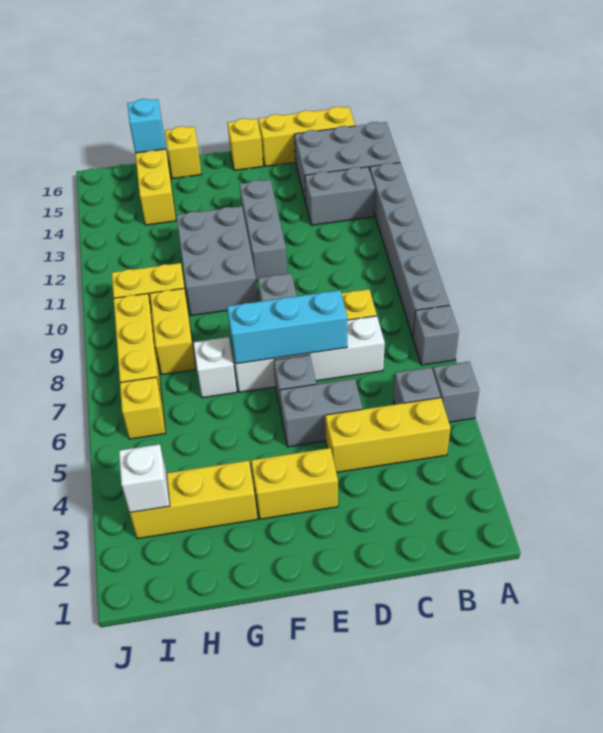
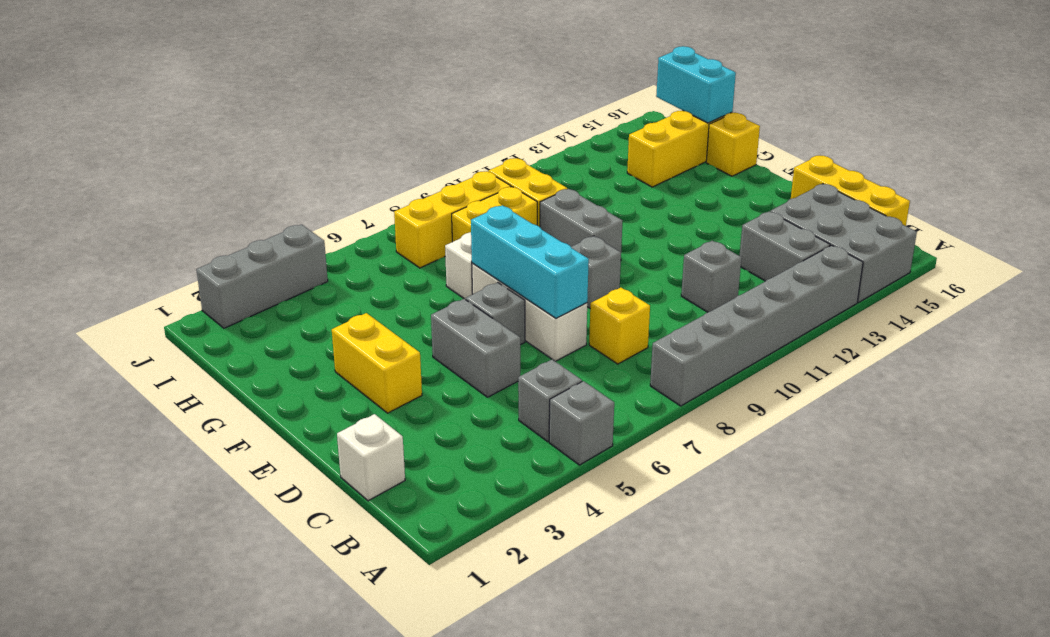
grey 1x1 brick [413,305,459,365] -> grey 1x1 brick moved to [681,241,742,312]
yellow 1x3 brick [325,398,451,472] -> none
white 1x4 brick [231,316,385,392] -> white 1x3 brick [472,263,587,361]
grey 1x3 brick [239,180,287,281] -> grey 1x3 brick moved to [196,224,328,328]
yellow 1x1 brick [228,118,263,170] -> none
grey 2x3 brick [176,206,258,316] -> grey 1x2 brick [540,189,622,252]
yellow 1x3 brick [130,460,257,539] -> none
cyan 1x1 brick [127,99,166,153] -> cyan 1x2 brick [656,46,736,123]
white 1x1 brick [119,444,170,513] -> white 1x1 brick moved to [337,414,405,501]
yellow 1x1 brick [120,377,166,439] -> none

